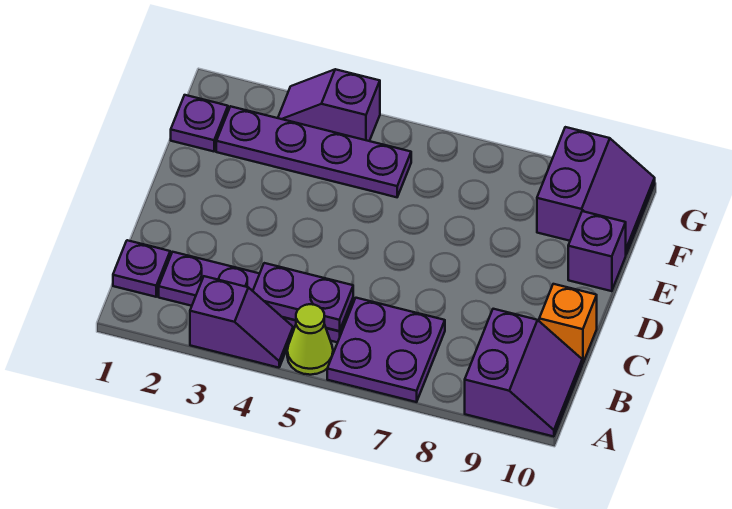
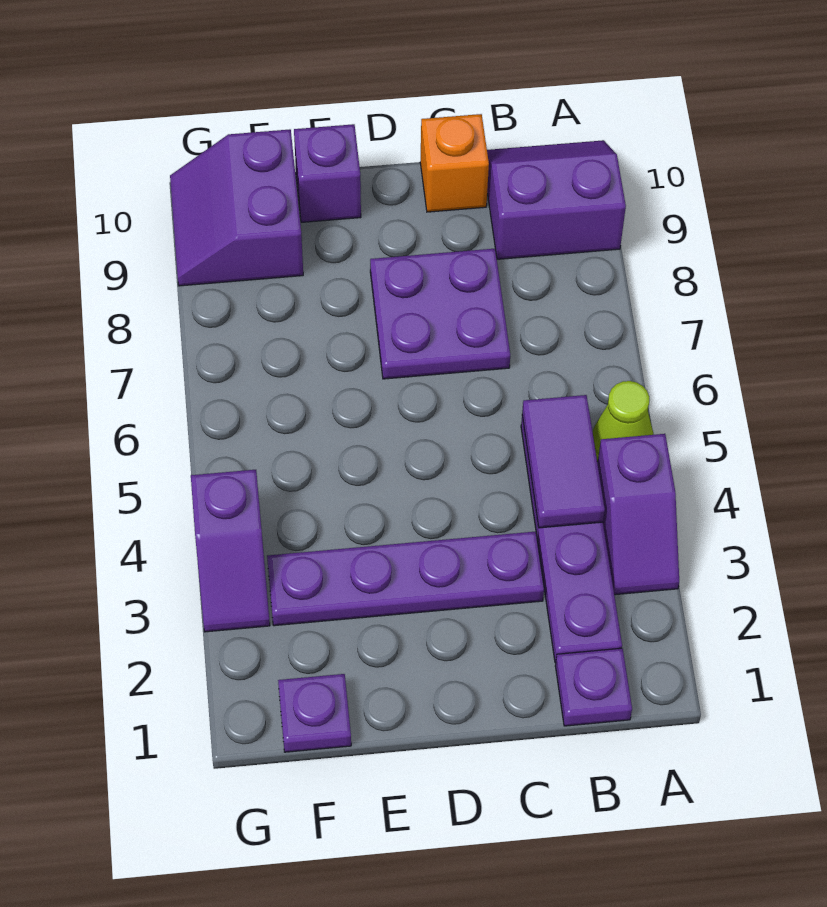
purple 1x2 slope [190,276,293,368] -> purple 1x2 slope turned to [598,434,679,595]
purple 2x2 plate [327,298,445,402] -> purple 2x2 plate moved to [370,249,510,379]
purple 1x2 plate [253,263,353,331] -> purple 1x2 tile [522,395,605,528]
purple 1x4 plate [216,106,411,197] -> purple 1x4 plate turned to [267,532,544,626]
purple 2x2 slope [537,127,655,254] -> purple 2x2 slope turned to [170,129,303,286]

